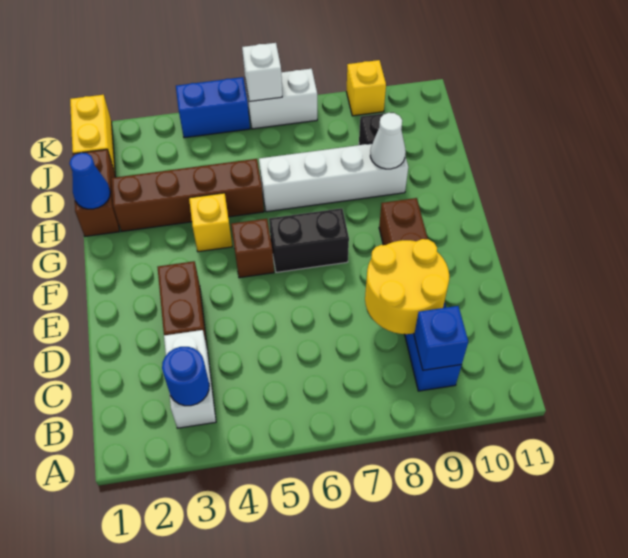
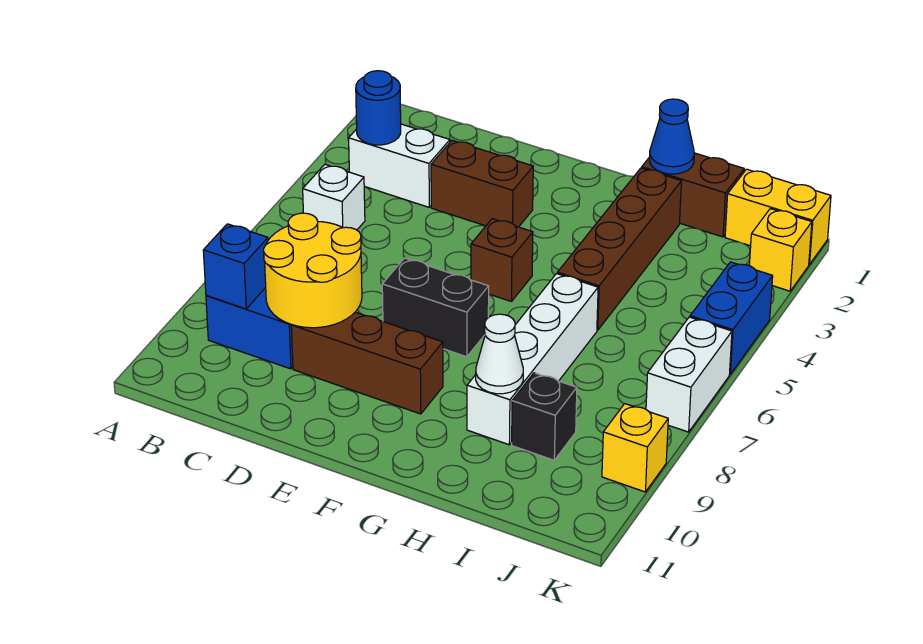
black 1x2 brick [269,208,349,272] -> black 1x2 brick turned to [382,258,489,357]
yellow 1x1 brick [189,193,232,252] -> yellow 1x1 brick moved to [749,209,812,291]
white 1x1 brick [242,43,282,101] -> white 1x1 brick moved to [303,164,365,230]

